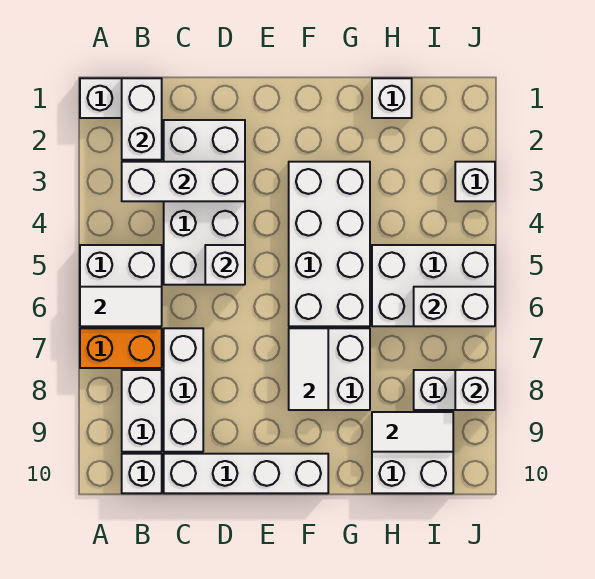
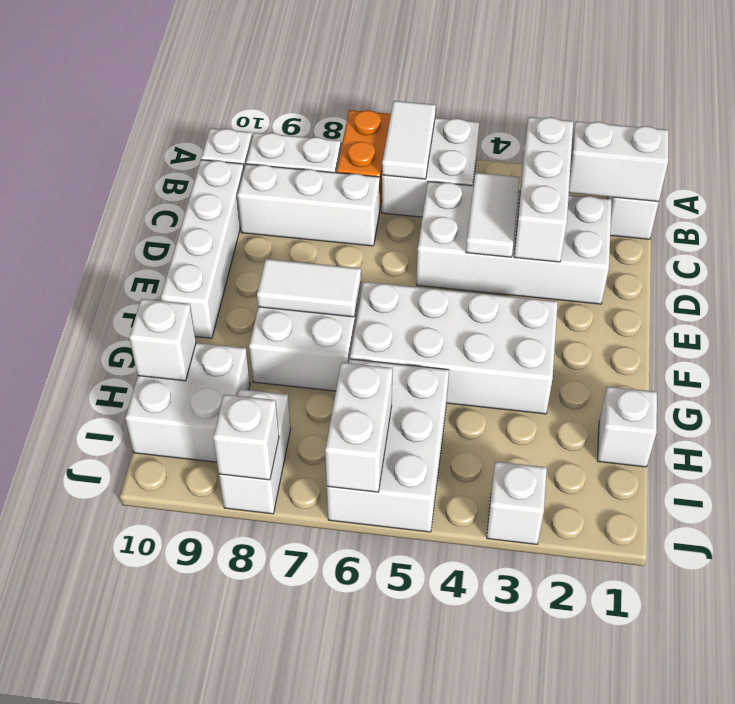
white 1x1 brick [205,245,245,285] -> white 1x1 brick moved to [129,299,196,381]
white 1x2 tile [372,412,453,452] -> white 1x2 tile moved to [466,173,520,257]

